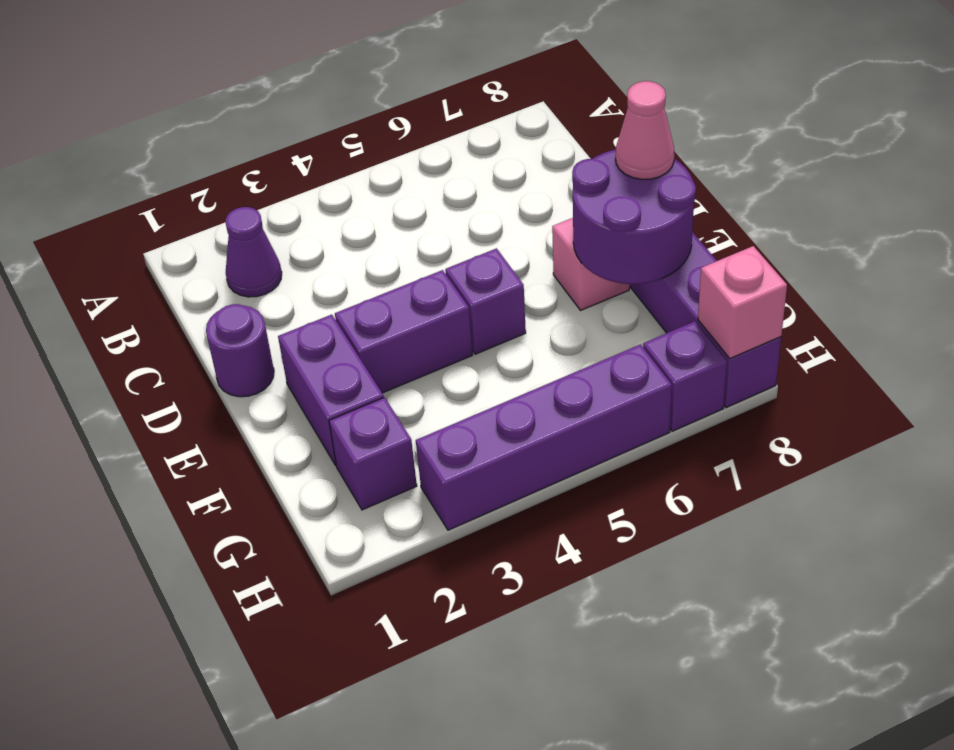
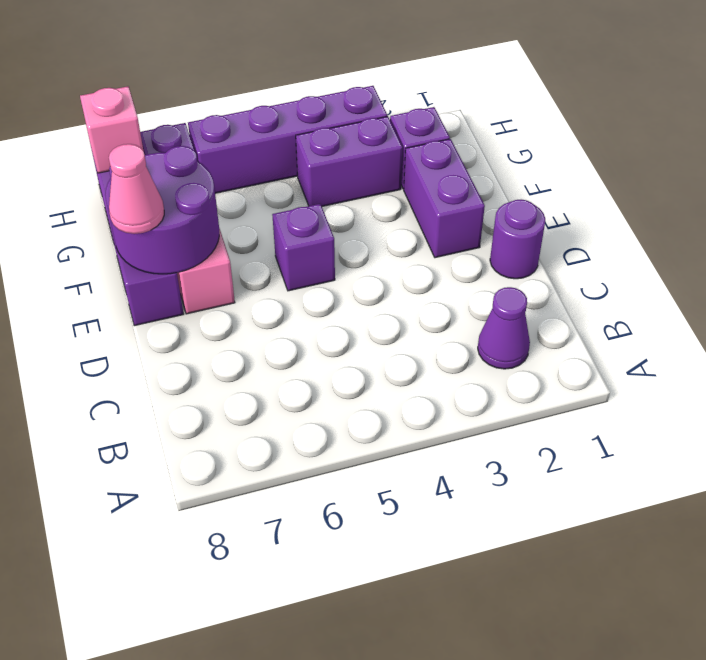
purple 1x2 brick [335,270,472,393] -> purple 1x2 brick moved to [296,116,403,206]

